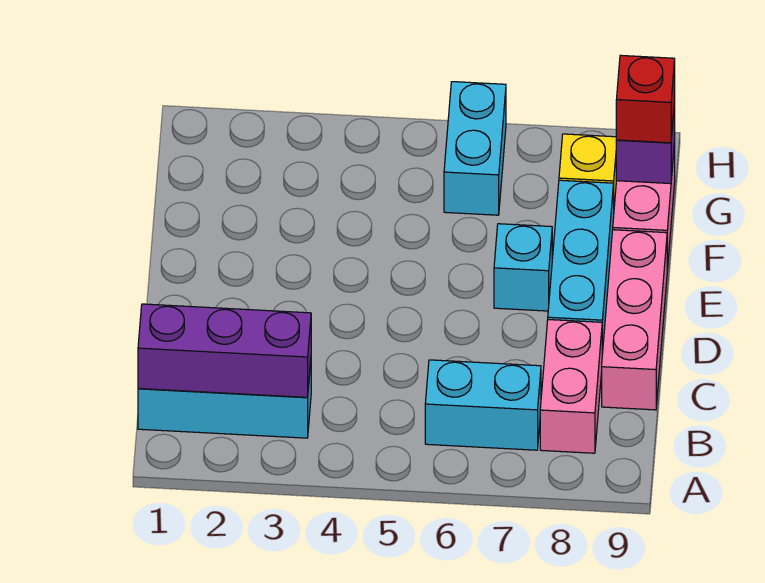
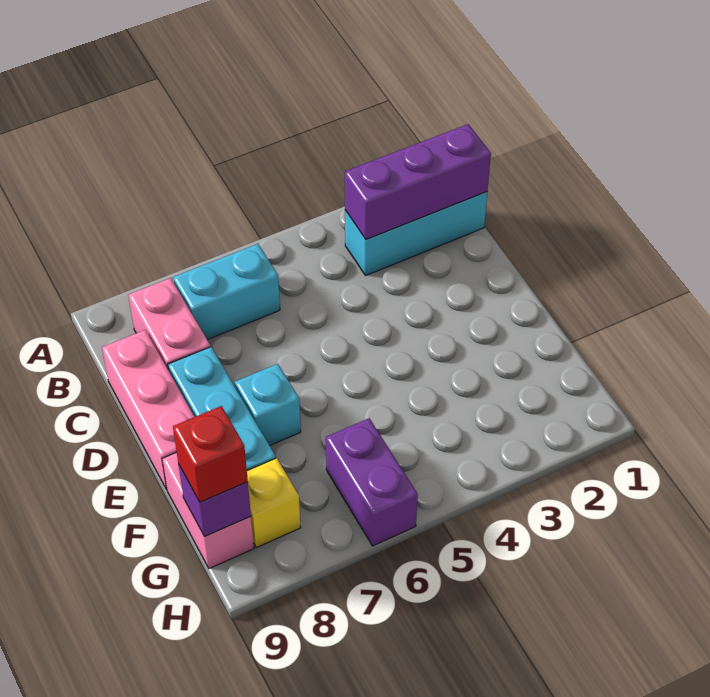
cyan 1x2 brick [444,82,506,215] -> purple 1x2 brick [326,418,418,546]

